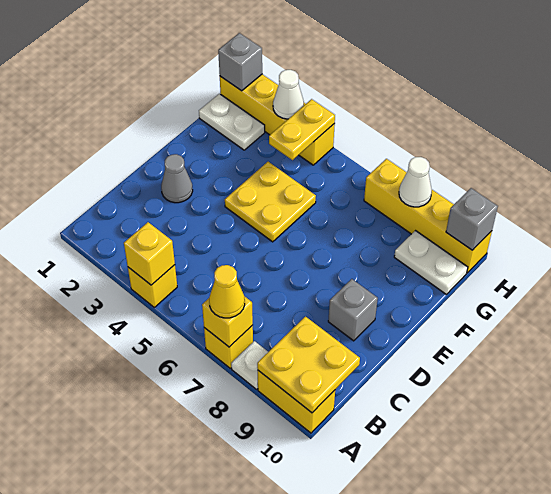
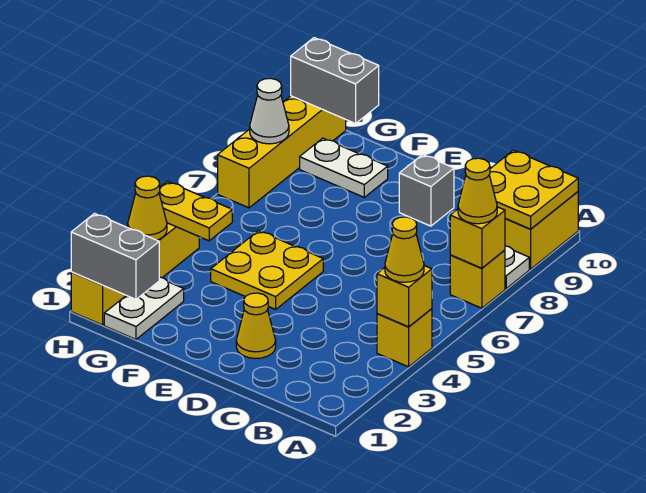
none -> yellow 1x1 cone [385,217,424,282]
grey 1x1 cone [161,154,193,203] -> yellow 1x1 cone [236,293,276,358]
white 1x2 plate [394,231,468,294] -> white 1x2 plate turned to [300,138,388,197]
grey 1x1 brick [218,33,262,91] -> grey 1x2 brick [71,214,159,299]
white 1x1 cone [273,70,304,119] -> yellow 1x1 cone [128,176,167,240]
grey 1x1 brick [446,188,498,250] -> grey 1x2 brick [291,38,379,124]

